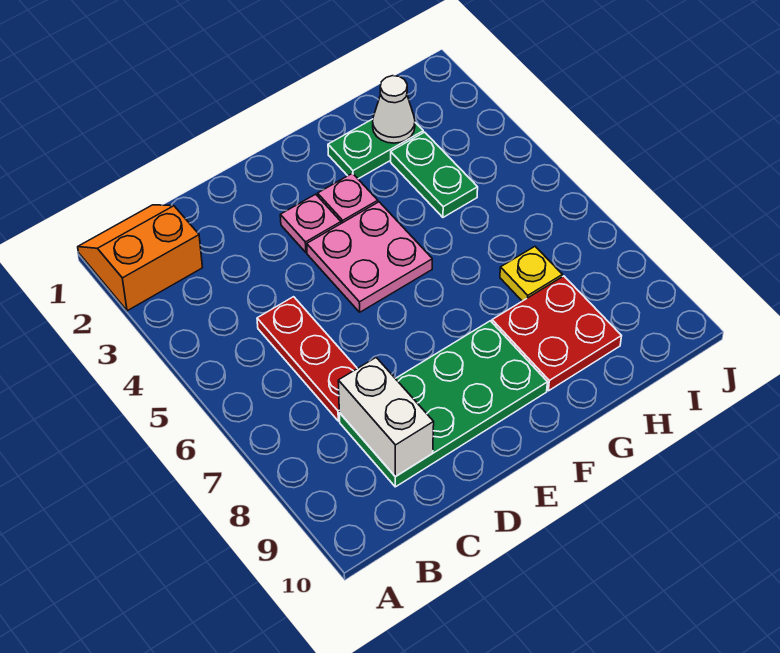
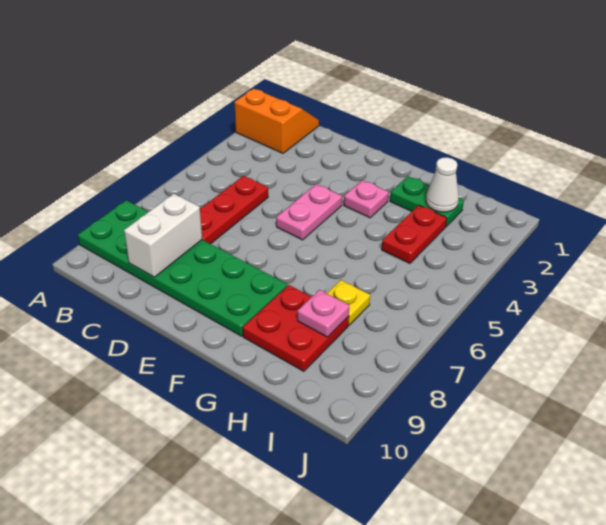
green 2x4 plate [339,321,547,487] -> green 2x6 plate [78,200,287,336]
pink 1x1 plate [280,194,341,253] -> pink 1x1 plate moved to [297,290,349,337]
pink 2x2 plate [307,202,432,312] -> pink 1x2 plate [276,184,342,240]
green 1x2 plate [391,132,478,217] -> red 1x2 plate [382,205,447,264]

